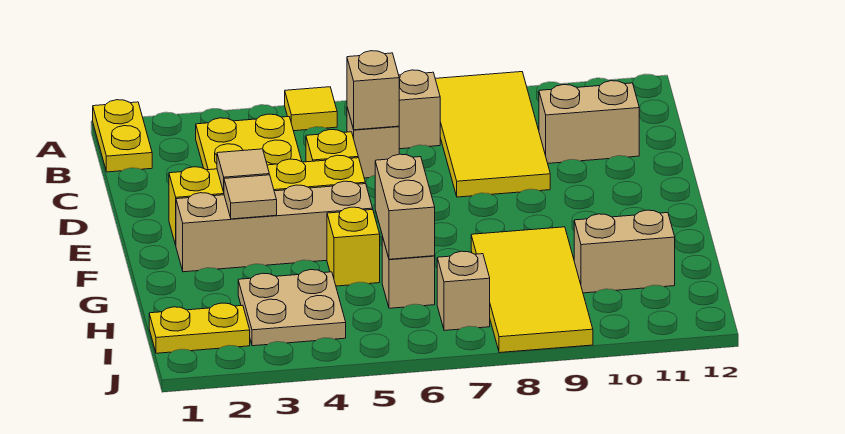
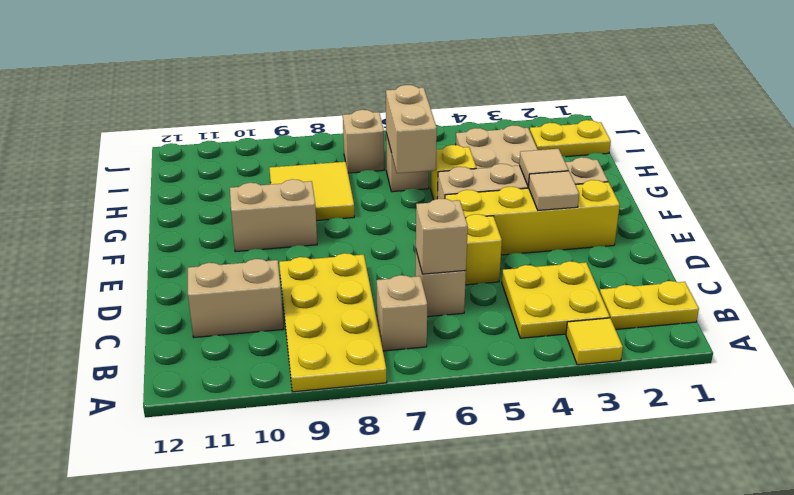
yellow 1x2 plate [93,100,152,172] -> yellow 1x2 plate turned to [600,281,699,330]
yellow 1x1 tile [285,87,337,131] -> yellow 1x1 tile moved to [566,318,623,365]
yellow 2x4 tile [435,72,550,197] -> yellow 2x4 plate [279,253,387,392]
yellow 2x4 tile [471,227,593,353] -> yellow 2x2 tile [269,162,354,221]
tan 1x2 brick [574,210,675,293] -> tan 1x2 brick moved to [230,179,317,252]

